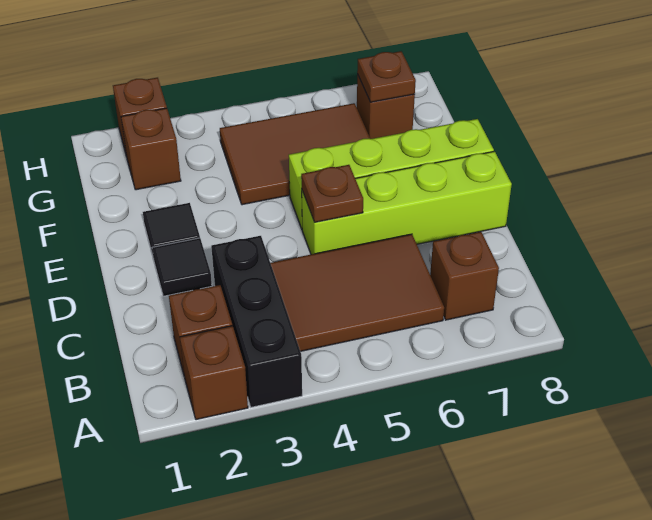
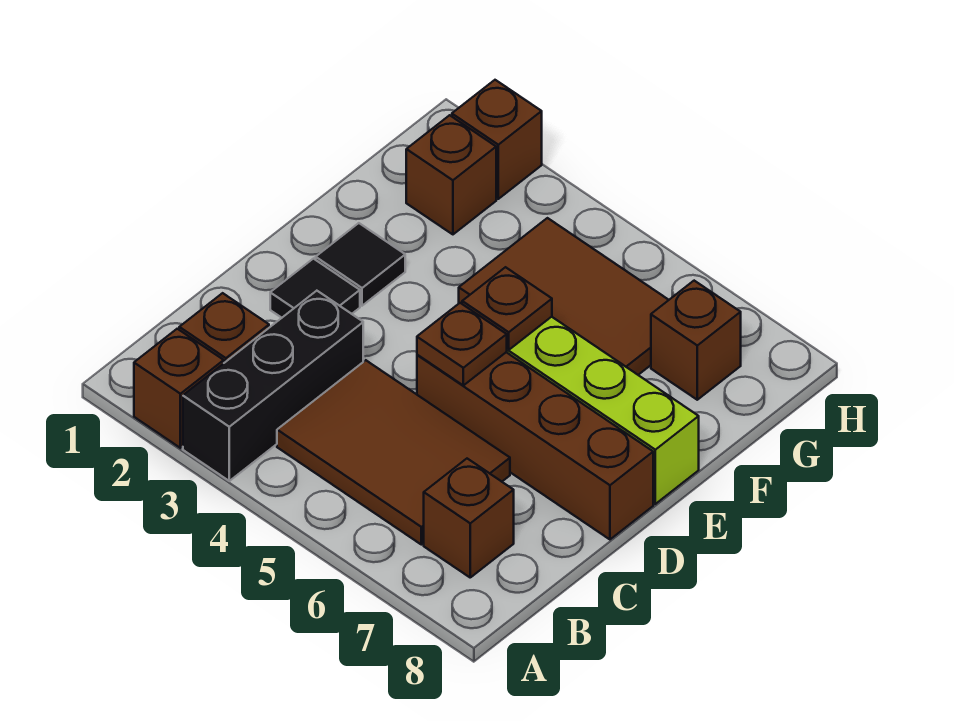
lime 1x4 brick [302,151,512,254] -> brown 1x4 brick [417,352,653,539]
brown 1x1 plate [357,51,416,102] -> brown 1x1 plate moved to [462,267,552,350]

